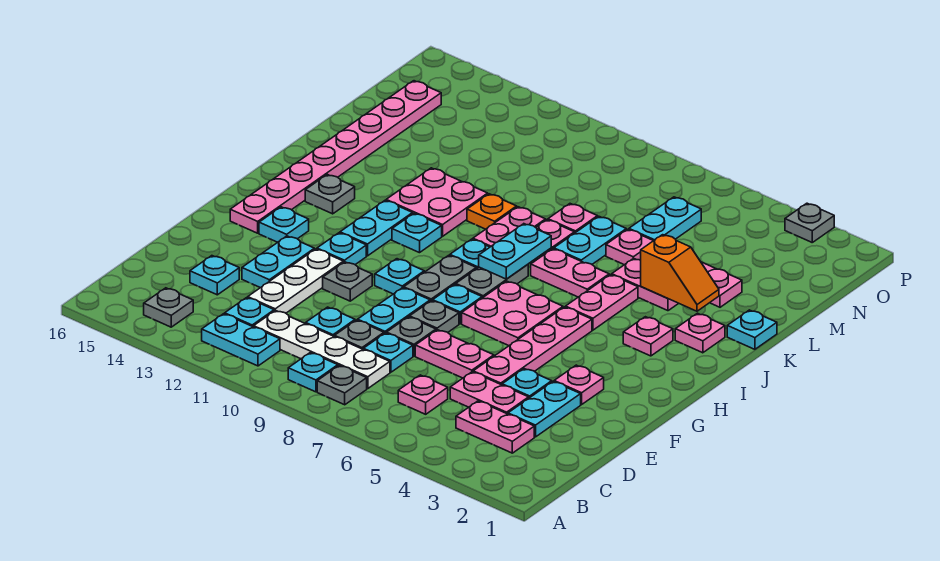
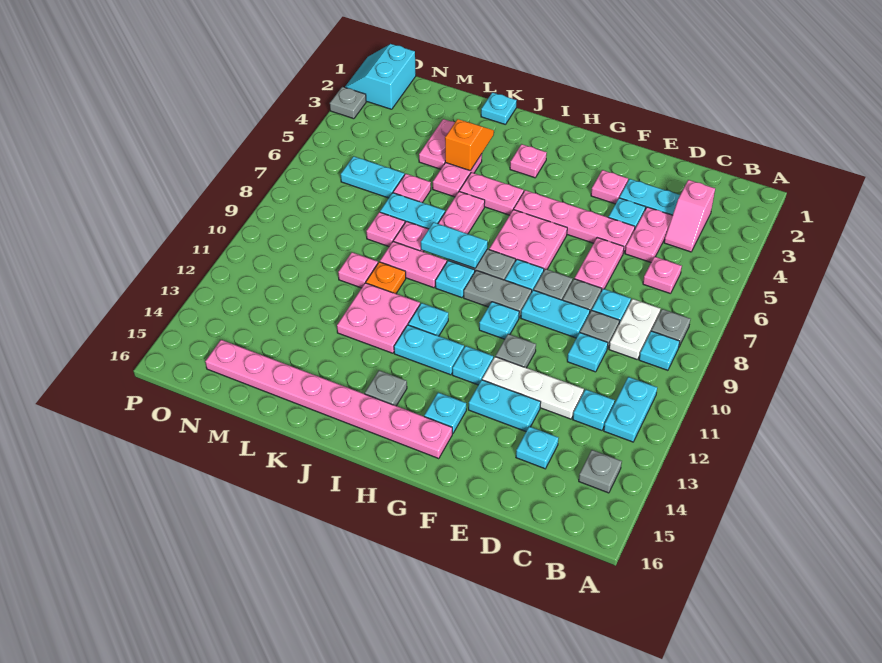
pink 1x2 plate [456,401,534,453] -> pink 1x2 slope [664,180,715,252]
white 1x4 plate [254,310,390,389] -> white 1x2 plate [609,299,660,360]
pink 1x1 plate [675,313,725,353] -> pink 1x1 plate moved to [338,252,378,288]
none -> cyan 2x2 slope [345,44,416,109]

